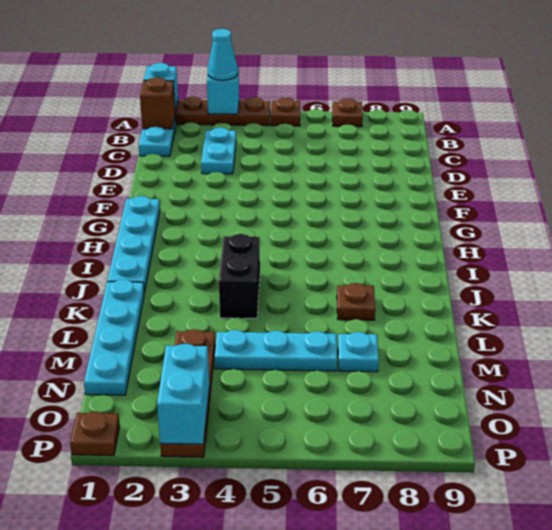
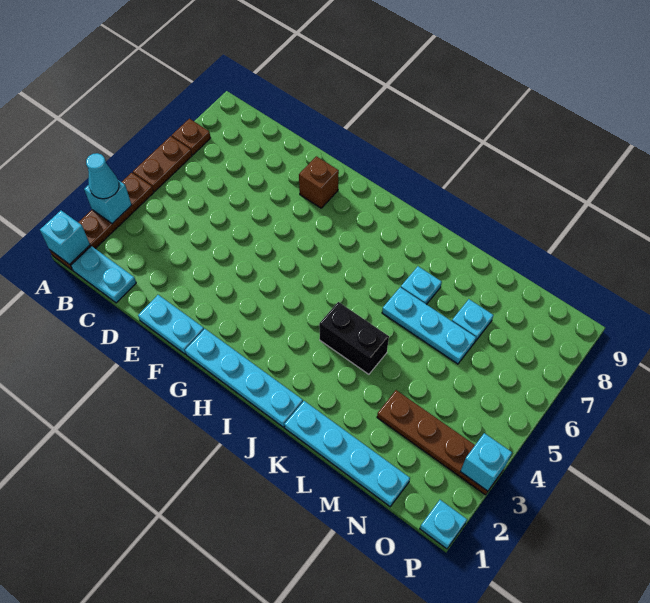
brown 1x1 plate [270,98,300,126] -> brown 1x2 plate [133,136,192,192]
brown 1x1 brick [140,77,175,129] -> brown 1x1 brick moved to [299,156,339,208]
cyan 1x2 plate [201,127,236,174] -> cyan 1x2 plate moved to [138,295,204,354]
brown 1x1 plate [337,283,375,320] -> cyan 1x1 plate [401,266,442,304]
cyan 1x3 plate [214,330,337,371] -> cyan 1x3 plate turned to [382,287,476,364]
cyan 1x2 brick [157,344,209,444] -> cyan 1x1 brick [460,433,512,491]
brown 1x1 plate [70,412,120,456] -> cyan 1x1 plate [420,500,467,549]

